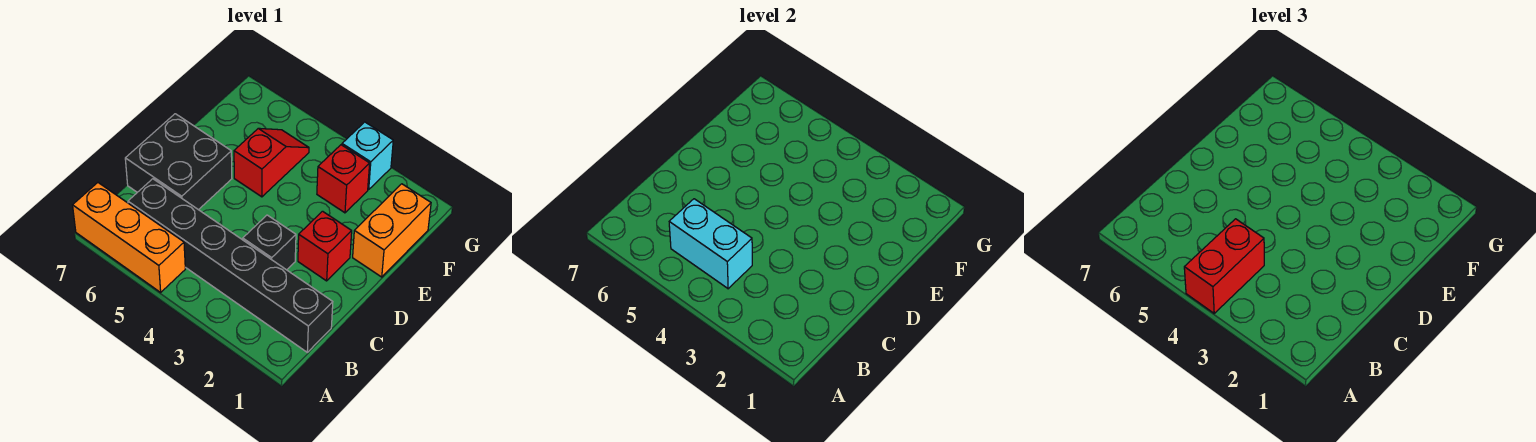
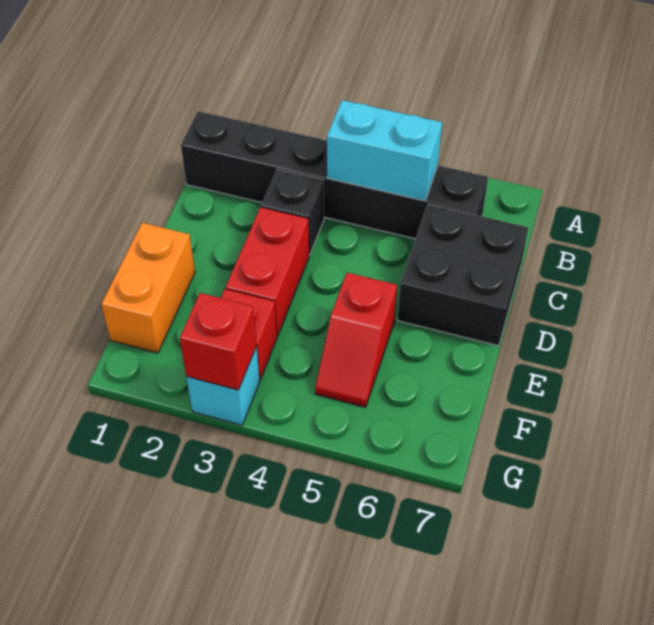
red 1x2 brick [1184,219,1264,313] -> red 1x2 brick moved to [226,207,309,336]
orange 1x3 brick [73,183,185,292] -> none
red 1x1 brick [298,211,352,281] -> red 1x1 brick moved to [180,293,257,390]

